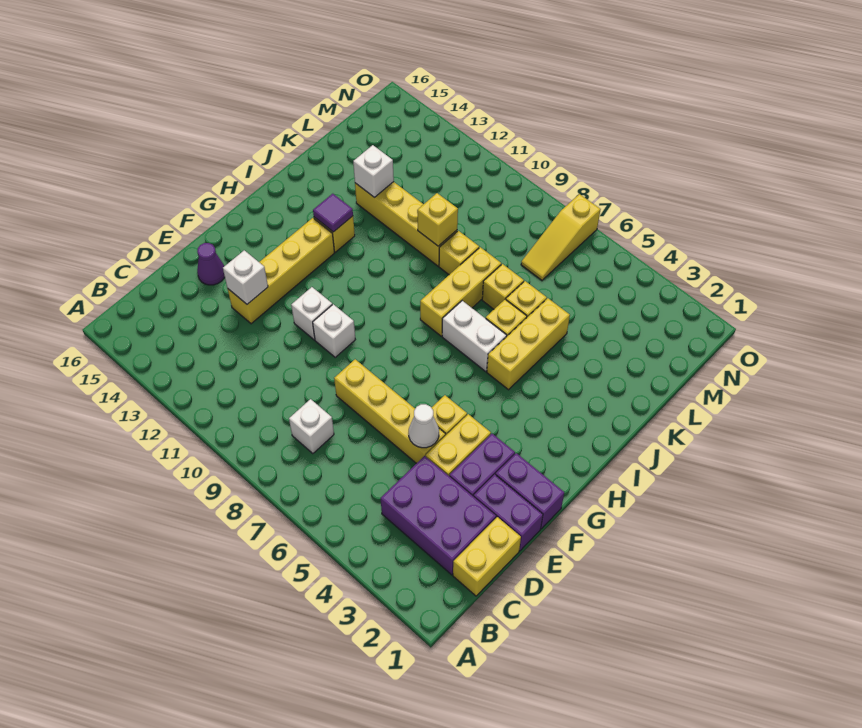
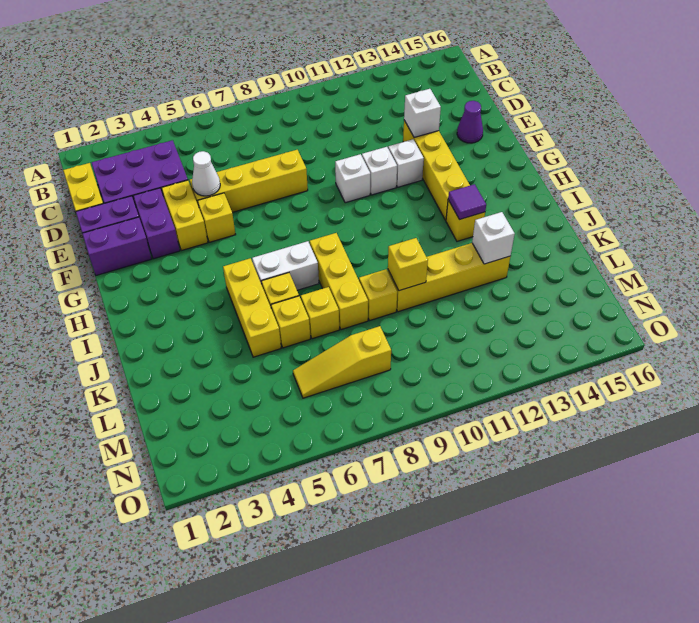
white 1x1 brick [289,399,334,454] -> white 1x1 brick moved to [388,139,424,187]
yellow 1x3 slope [521,194,601,280] -> yellow 1x3 slope turned to [293,326,391,398]

